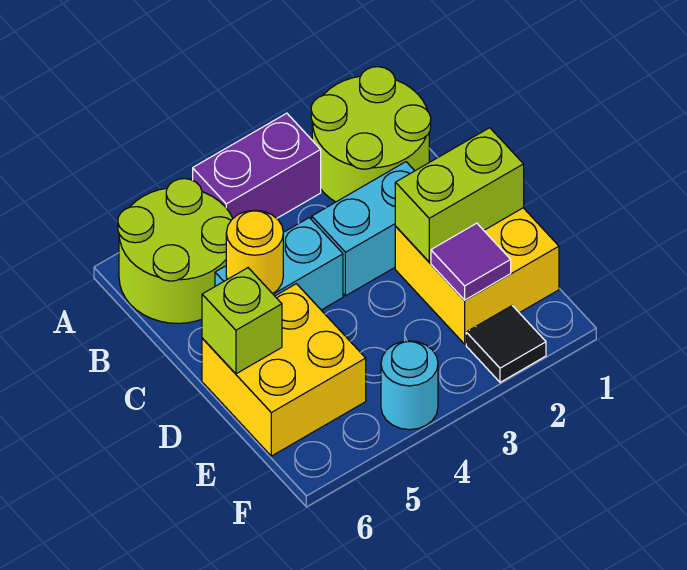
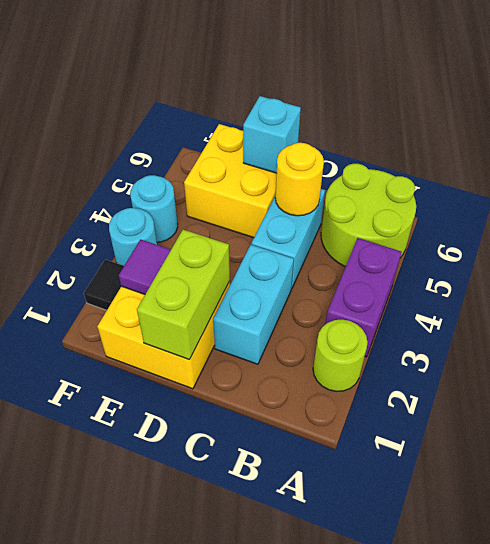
lime 2x2 round brick [311,67,431,202] -> lime 1x1 round brick [313,319,368,391]
lime 1x1 brick [202,268,282,374] -> cyan 1x1 brick [243,96,301,173]
none -> cyan 1x1 round brick [109,208,157,266]

